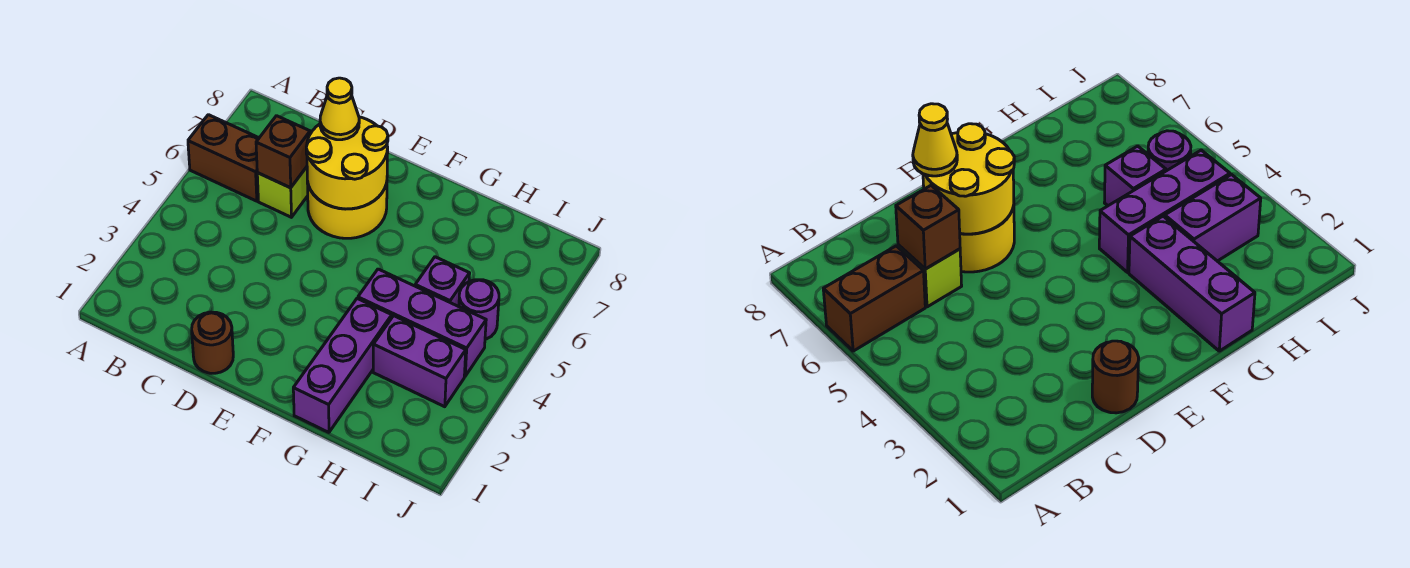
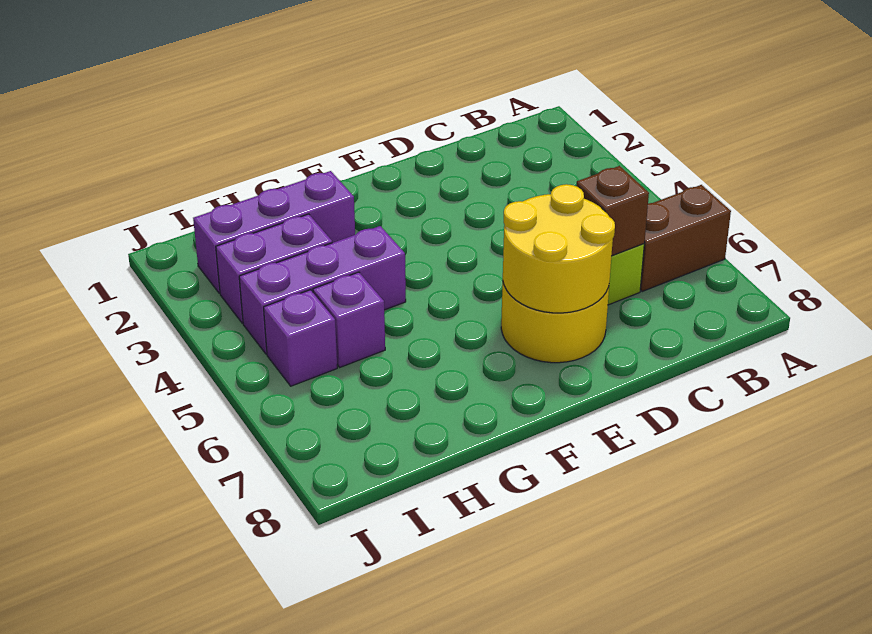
brown 1x1 round brick [192,312,233,373] -> none
yellow 1x1 cone [320,78,359,140] -> none
purple 1x3 brick [293,299,392,432] -> purple 1x3 brick turned to [193,171,355,293]
purple 1x1 round brick [459,280,499,339] -> purple 1x1 brick [264,290,337,386]

